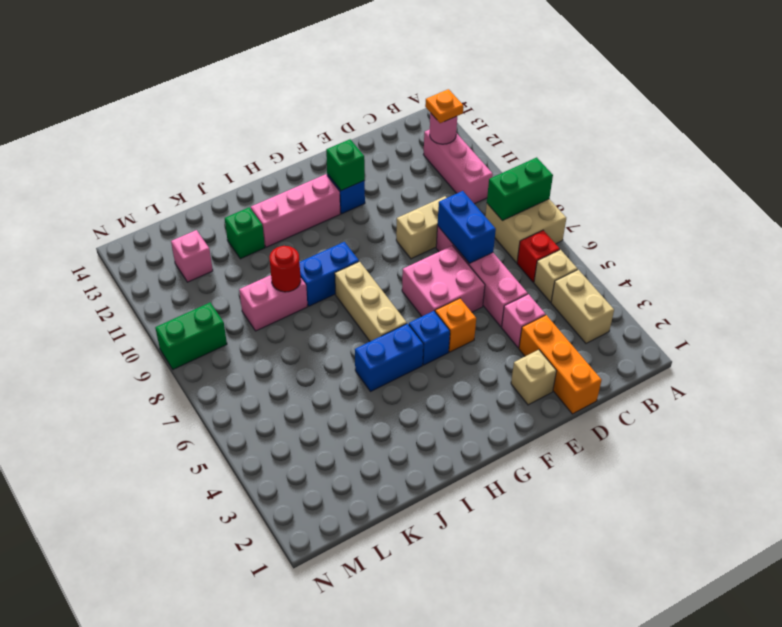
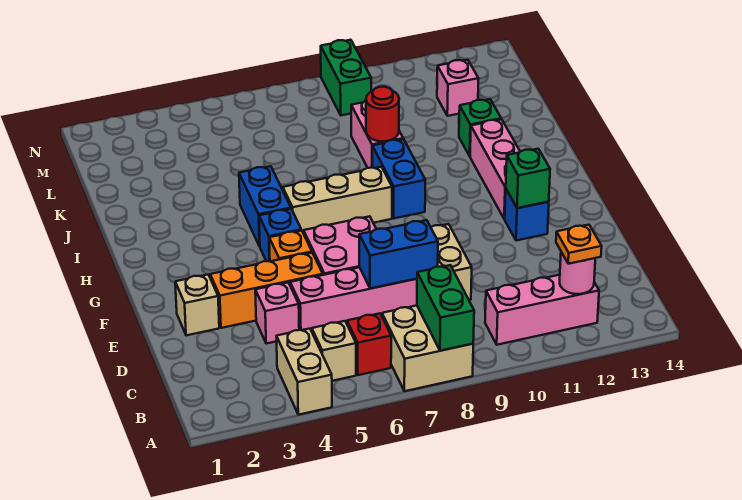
tan 1x2 brick [551,270,614,343] -> tan 1x2 brick turned to [276,329,332,415]
orange 1x3 brick [519,315,602,414] -> orange 1x3 brick moved to [210,253,323,328]

